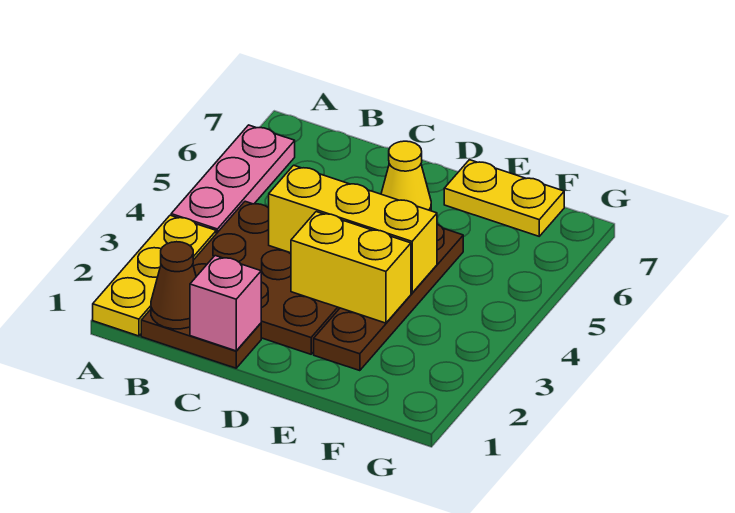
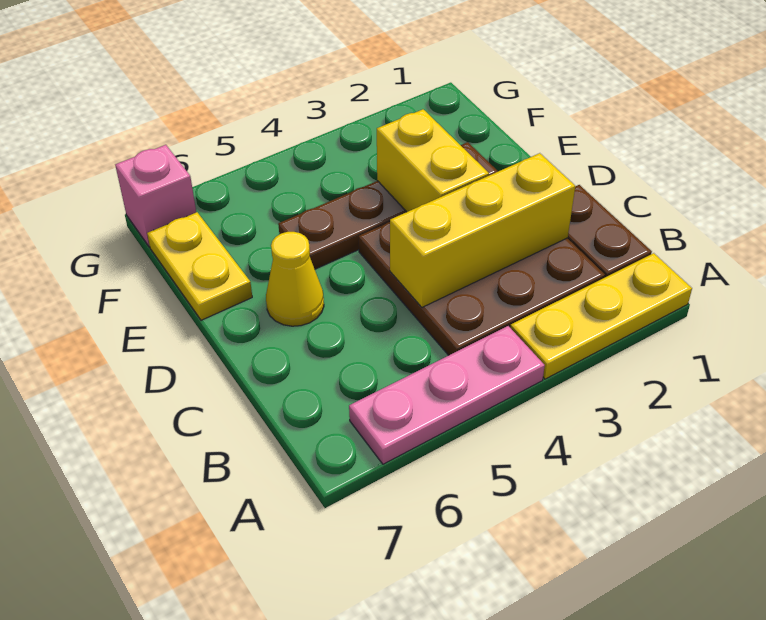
brown 1x1 cone [151,242,196,329] -> none
pink 1x1 brick [190,256,261,351] -> pink 1x1 brick moved to [115,145,196,247]
yellow 1x3 brick [269,165,437,293] -> yellow 1x3 brick turned to [390,153,575,307]

